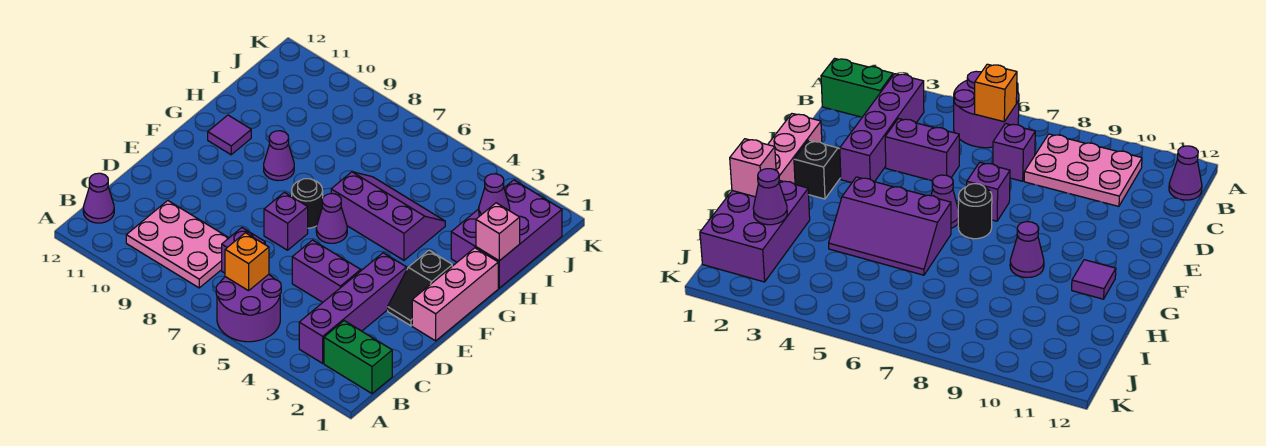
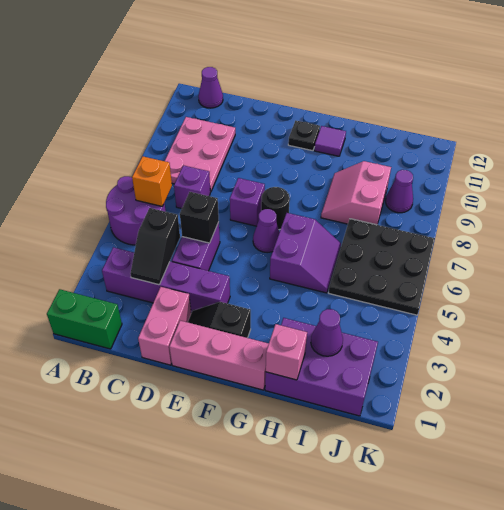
green 1x2 brick [324,321,392,394] -> green 1x2 brick turned to [47,289,122,349]
none -> black 1x2 slope [130,208,180,285]
none -> pink 1x2 brick [138,287,191,365]
none -> black 1x1 brick [180,192,219,243]
none -> black 1x1 plate [288,121,320,151]
purple 2x3 slope [331,172,445,260] -> purple 2x2 slope [270,213,341,293]
purple 1x1 cone [264,131,294,181] -> purple 1x1 cone moved to [386,170,413,213]
none -> pink 2x2 slope [321,161,391,225]
none -> black 3x3 plate [328,219,435,315]

